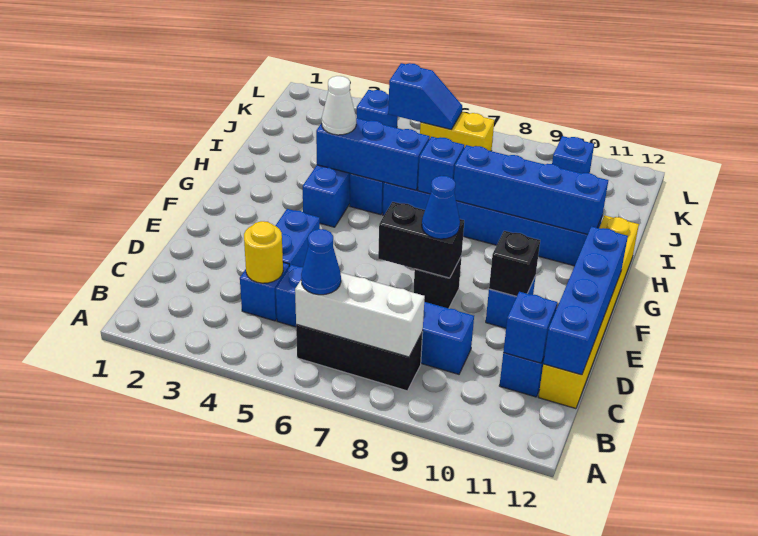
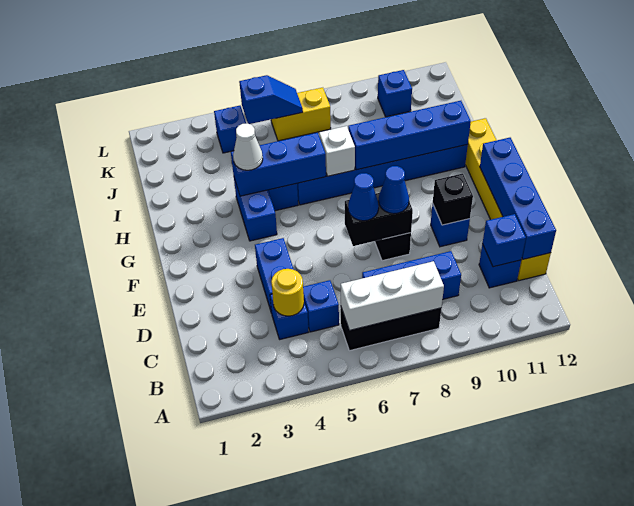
blue 1x1 cone [301,229,341,295] -> blue 1x1 cone moved to [348,173,379,221]
blue 1x1 brick [418,137,464,194] -> white 1x1 brick [319,126,355,176]

